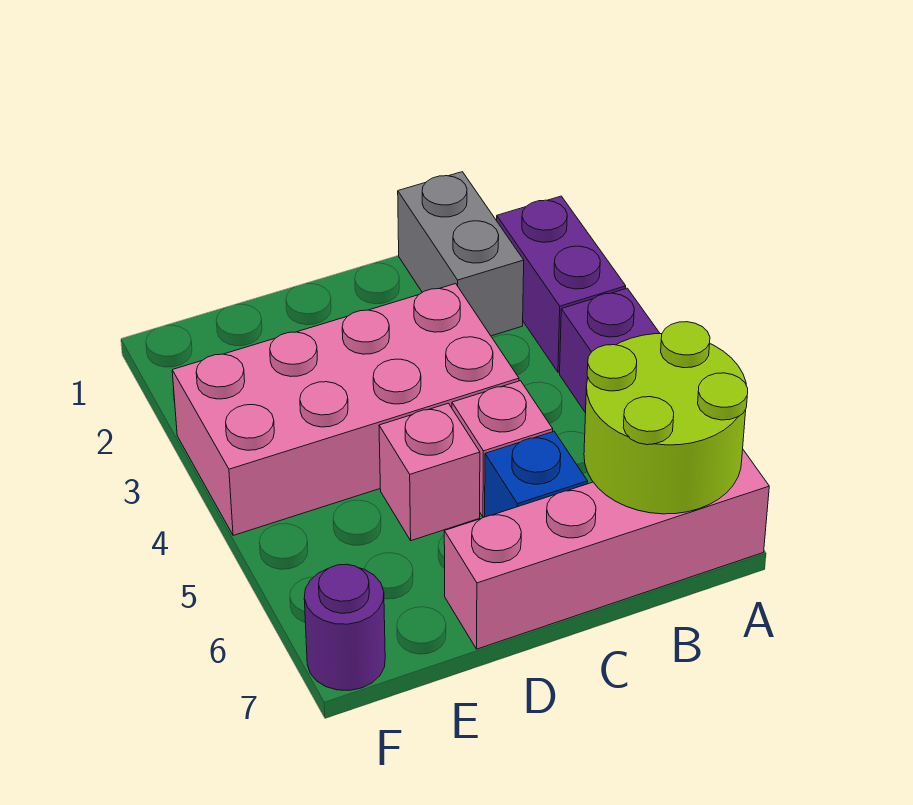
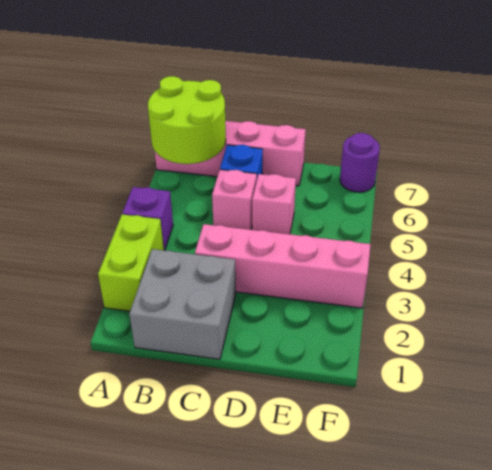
purple 1x2 brick [497,196,626,372] -> lime 1x2 brick [98,214,164,311]
grey 1x2 brick [398,172,524,336] -> grey 2x2 brick [129,249,236,359]
pink 2x4 brick [172,284,519,536] -> pink 1x4 brick [195,224,371,308]

